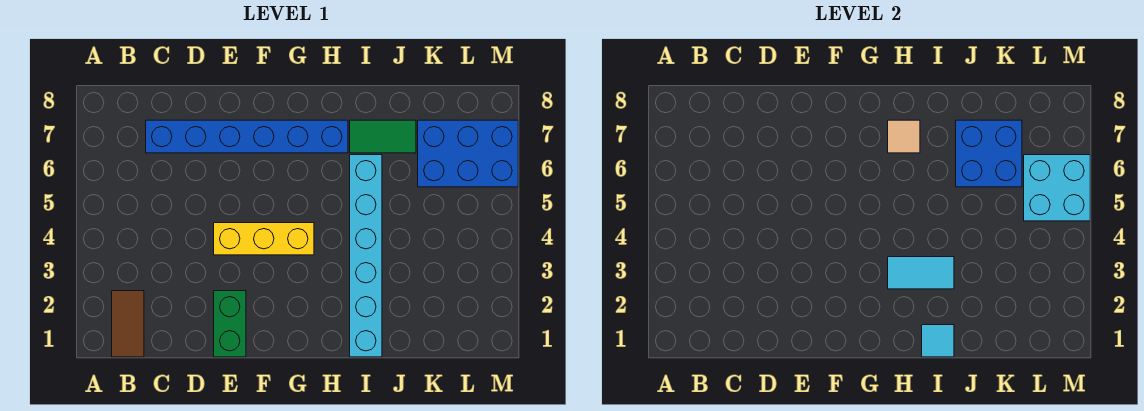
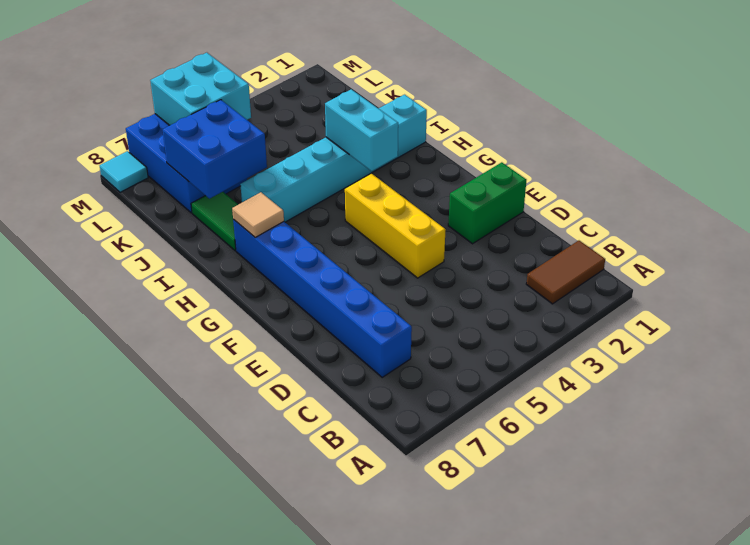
cyan 1x2 tile [888,257,954,289] -> cyan 1x2 brick [325,89,398,171]
cyan 1x1 tile [922,325,954,357] -> cyan 1x1 tile moved to [100,151,148,192]

